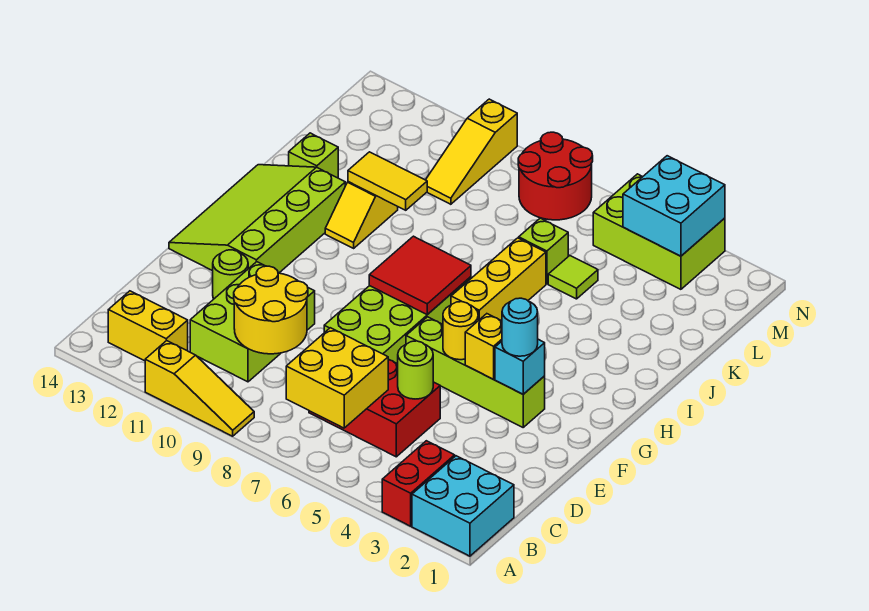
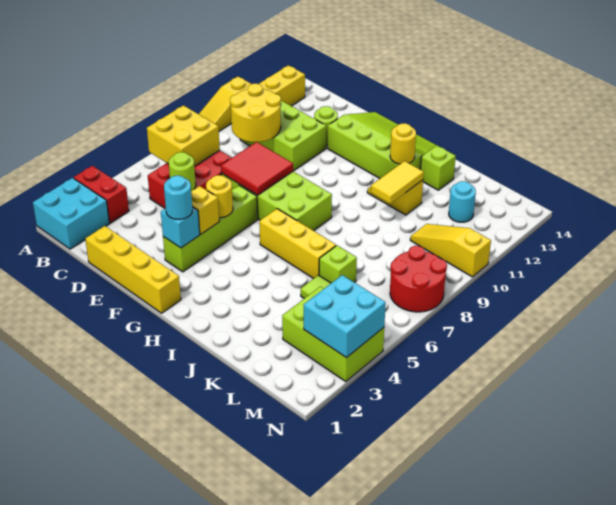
none -> yellow 1x4 brick [85,226,181,313]
red 2x2 tile [369,236,471,314] -> red 2x2 tile moved to [221,142,293,195]
none -> yellow 1x1 round brick [390,123,416,164]
none -> cyan 1x1 round brick [449,181,476,222]
lime 2x3 brick [593,174,725,289] -> lime 2x3 brick turned to [282,287,384,382]

